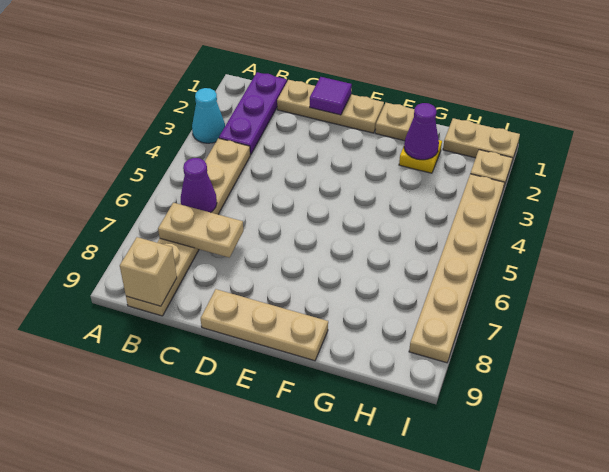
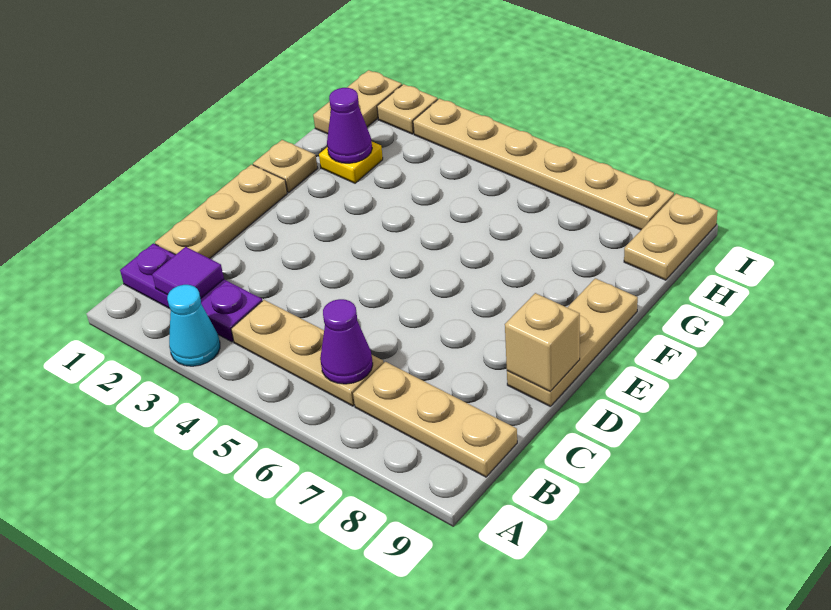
tan 1x2 plate [158,203,243,258] -> tan 1x2 plate moved to [624,194,718,280]
tan 1x1 brick [120,237,177,306] -> tan 1x1 brick moved to [505,293,580,391]
purple 1x1 tile [310,77,352,115] -> purple 1x1 tile moved to [152,247,224,298]

